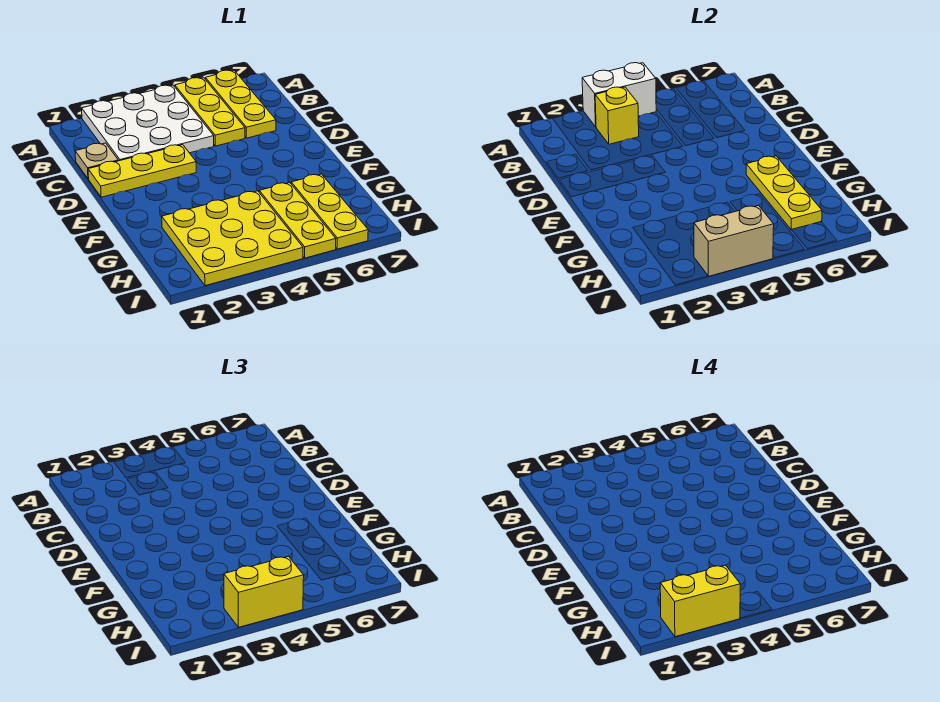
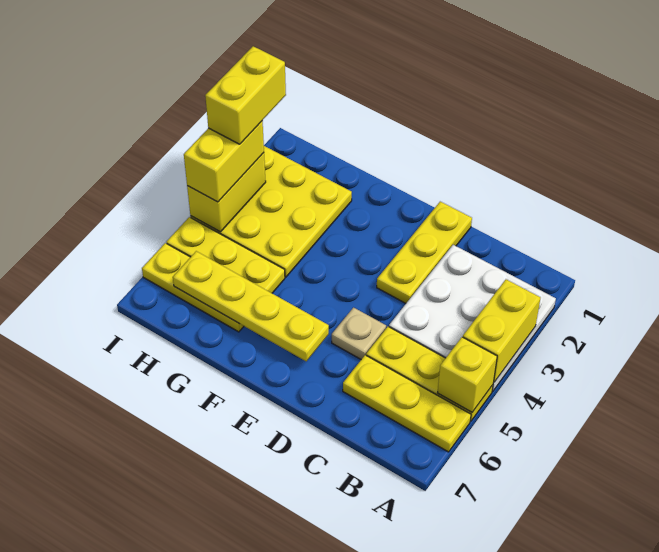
white 1x2 brick [582,63,656,127] -> yellow 1x2 brick [463,279,541,382]
yellow 1x1 brick [595,87,639,144] -> yellow 1x1 brick moved to [438,337,497,412]
tan 1x1 plate [75,143,118,179] -> tan 1x1 plate moved to [332,308,386,359]
yellow 1x3 plate [746,156,822,230] -> yellow 1x4 plate [173,251,329,361]
tan 1x2 brick [694,205,774,276] -> yellow 1x2 brick [187,153,266,232]

